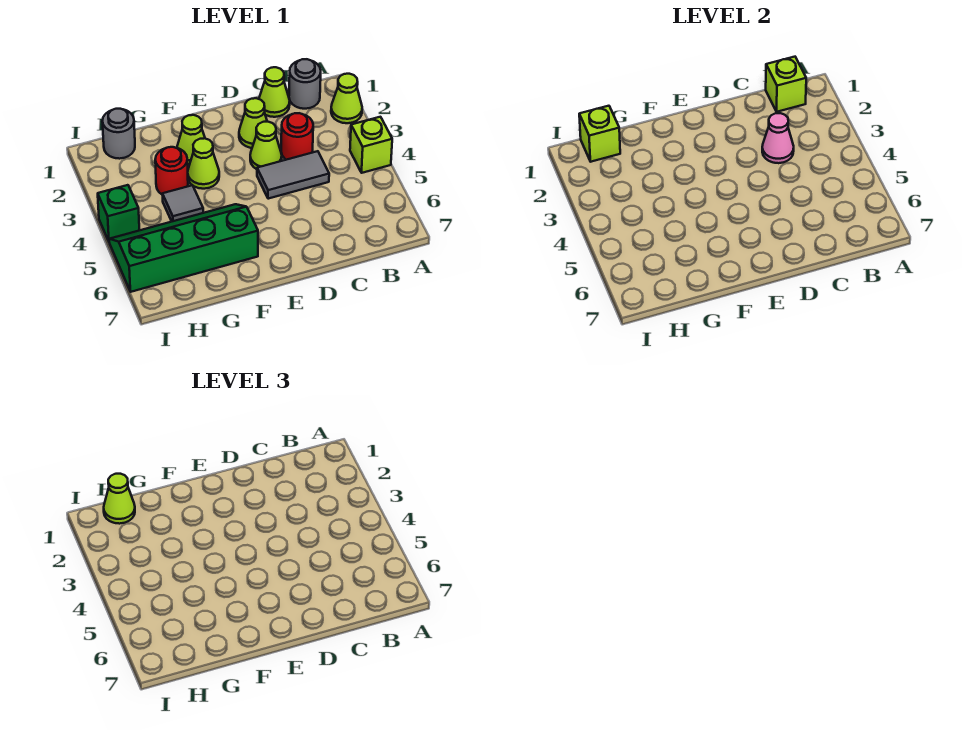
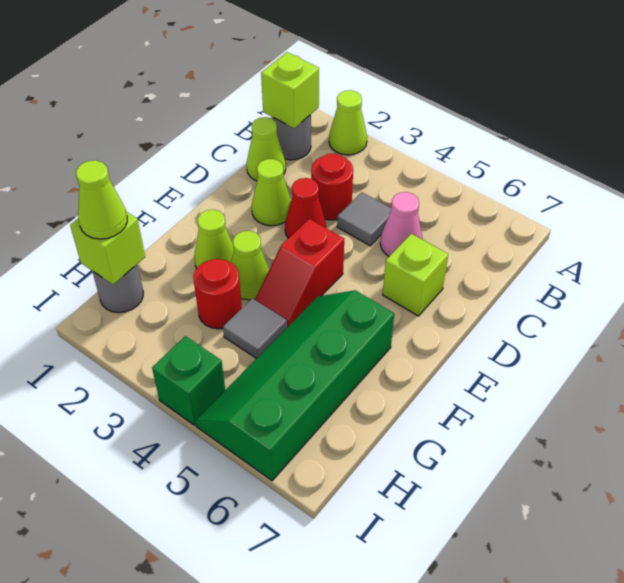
lime 1x1 brick [350,117,392,173] -> lime 1x1 brick moved to [383,234,448,316]
pink 1x1 cone [762,113,794,163] -> pink 1x1 cone moved to [380,192,423,256]
grey 1x2 tile [257,151,329,199] -> grey 1x1 tile [337,193,392,246]
lime 1x1 cone [250,122,282,169] -> red 1x1 cone [285,178,326,238]
none -> red 1x2 slope [255,219,344,327]

